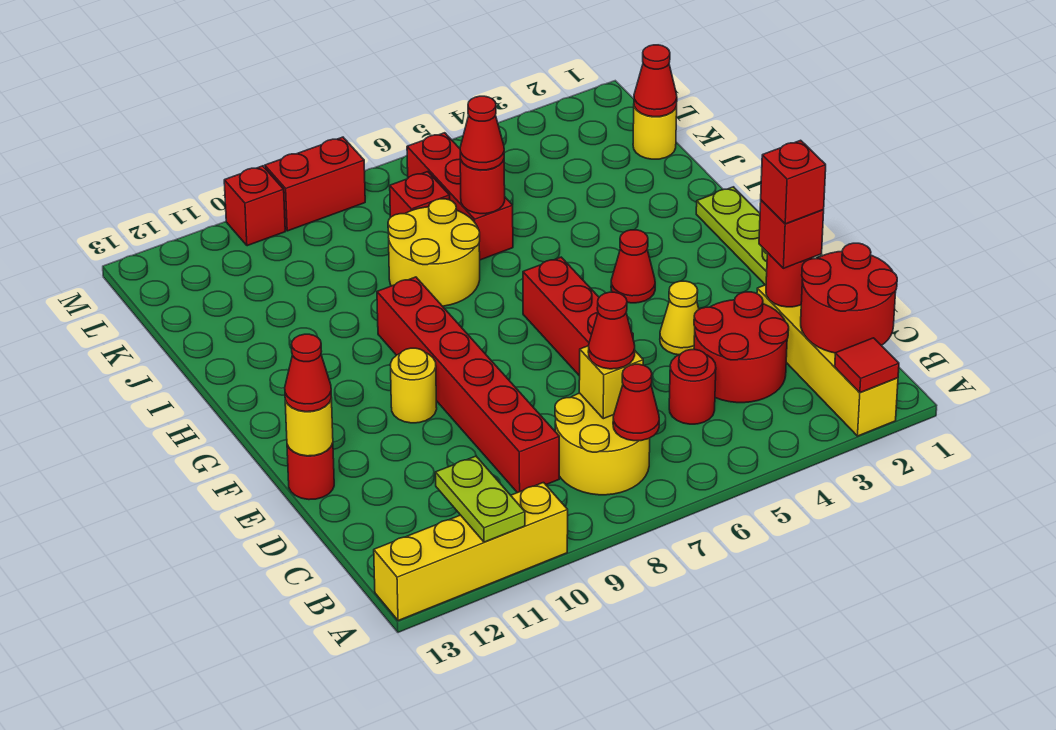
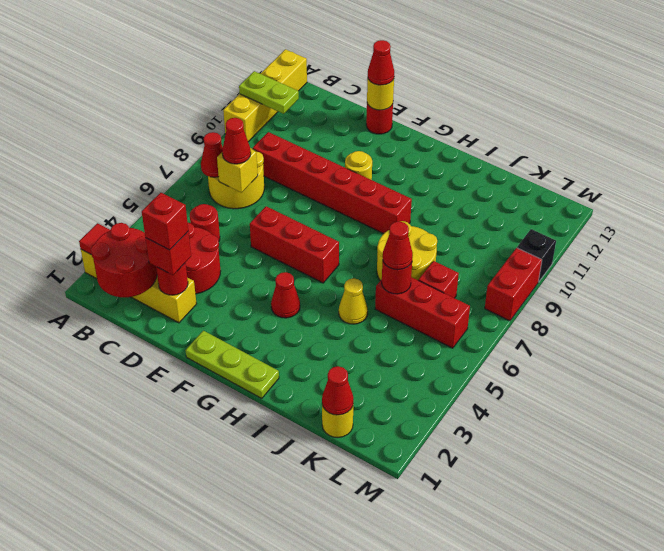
yellow 1x1 cone [660,281,699,355] -> yellow 1x1 cone moved to [339,278,368,324]
red 1x1 brick [224,166,285,246] -> black 1x1 brick [517,229,556,282]

